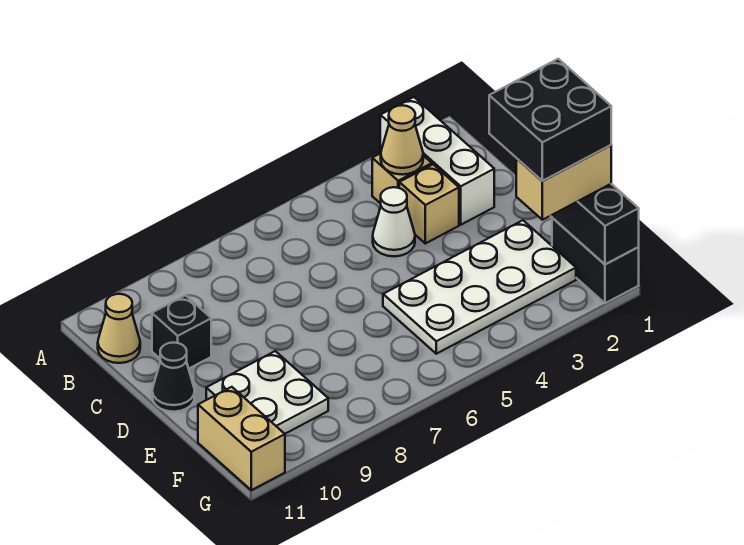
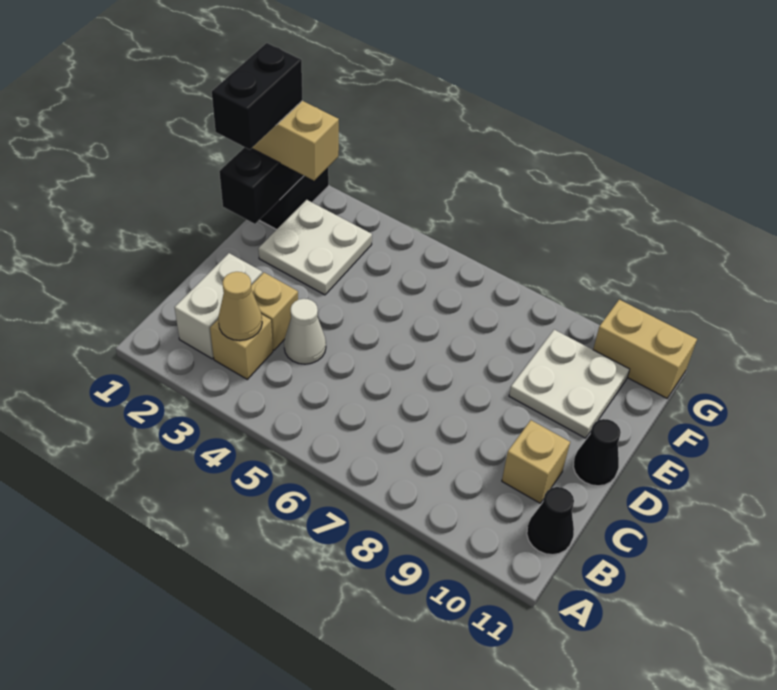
white 1x3 brick [380,97,494,225] -> white 1x2 brick [175,253,262,359]
tan 1x1 cone [98,294,140,363] -> black 1x1 cone [527,487,574,555]
black 1x1 brick [152,295,211,368] -> tan 1x1 brick [502,420,570,503]
black 2x2 brick [489,59,611,181] -> black 1x2 brick [212,43,302,150]
white 2x4 plate [383,220,576,354] -> white 2x2 plate [258,200,372,295]
tan 1x2 brick [198,387,285,490] -> tan 1x2 brick turned to [593,300,697,398]

